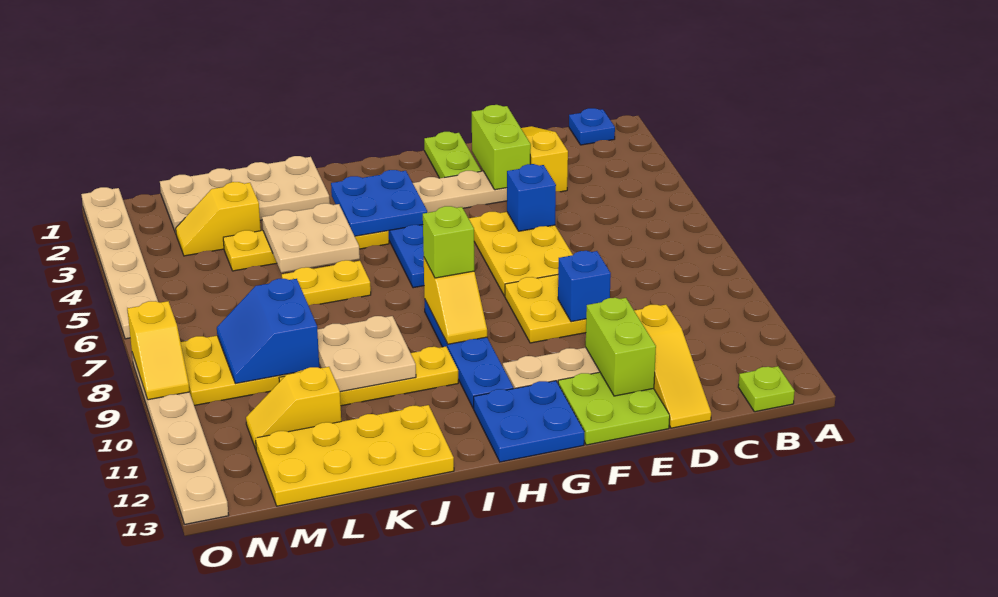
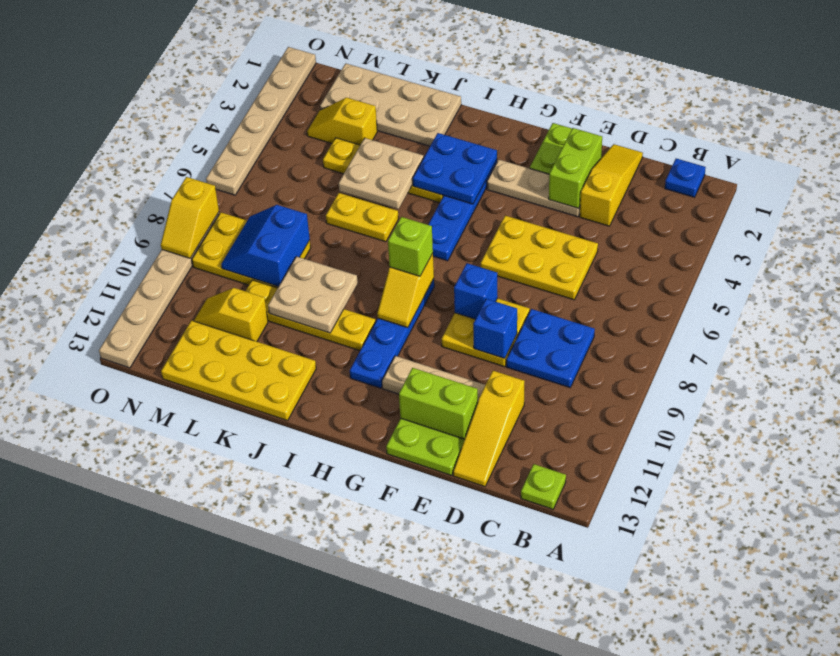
yellow 2x3 plate [469,212,573,296] -> yellow 2x3 plate turned to [481,216,598,300]
blue 1x1 brick [507,164,556,231] -> blue 1x1 brick moved to [454,263,498,319]
lime 1x2 brick [586,298,656,396] -> lime 1x2 brick turned to [399,368,478,439]
blue 2x2 plate [474,381,584,462] -> blue 2x2 plate moved to [506,309,595,388]

